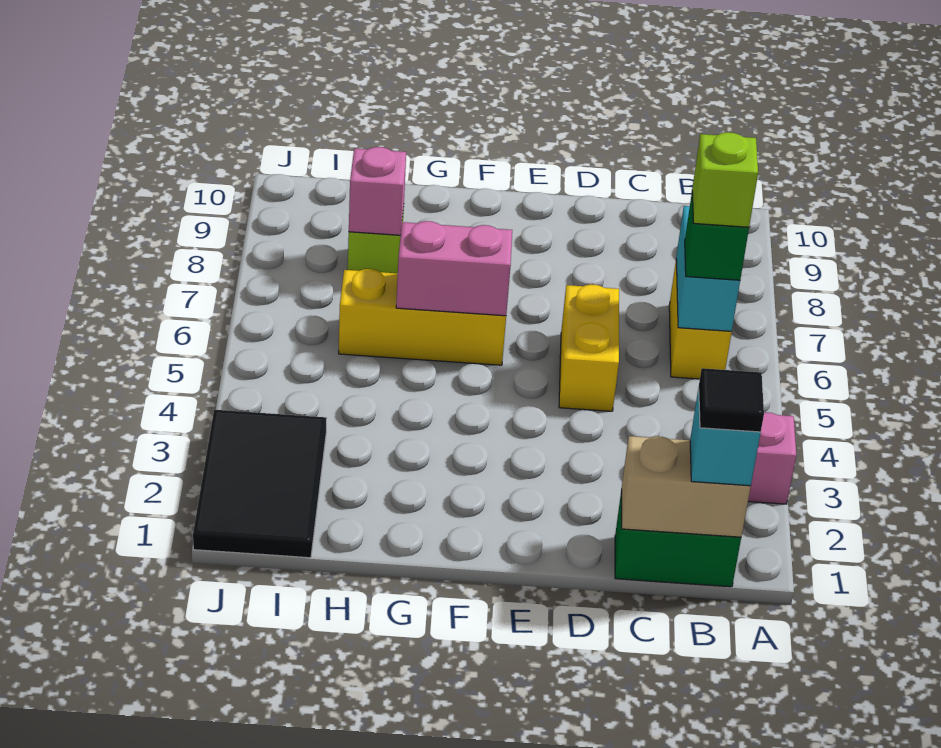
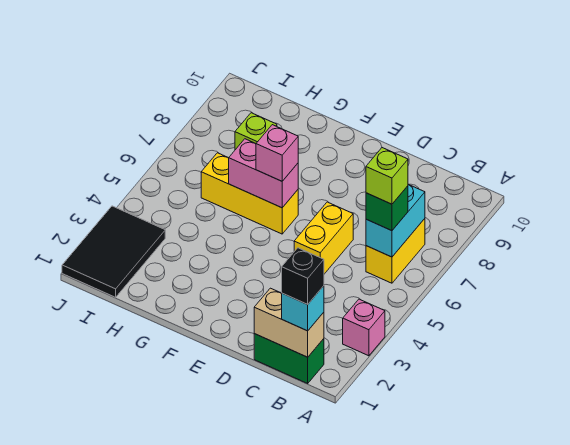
black 1x1 tile [699,368,764,432] -> black 1x1 brick [282,248,324,304]
pink 1x1 brick [349,147,406,235] -> pink 1x1 brick moved to [256,125,298,181]

